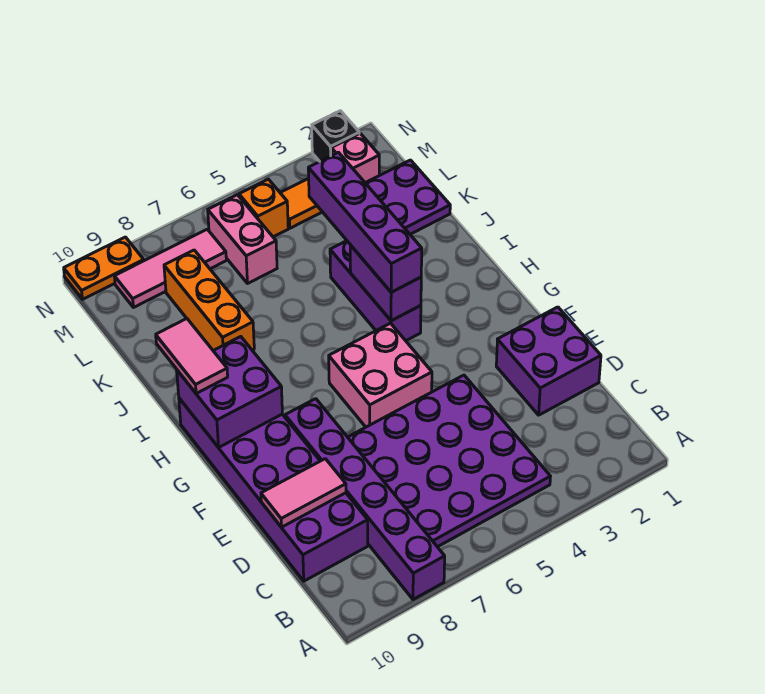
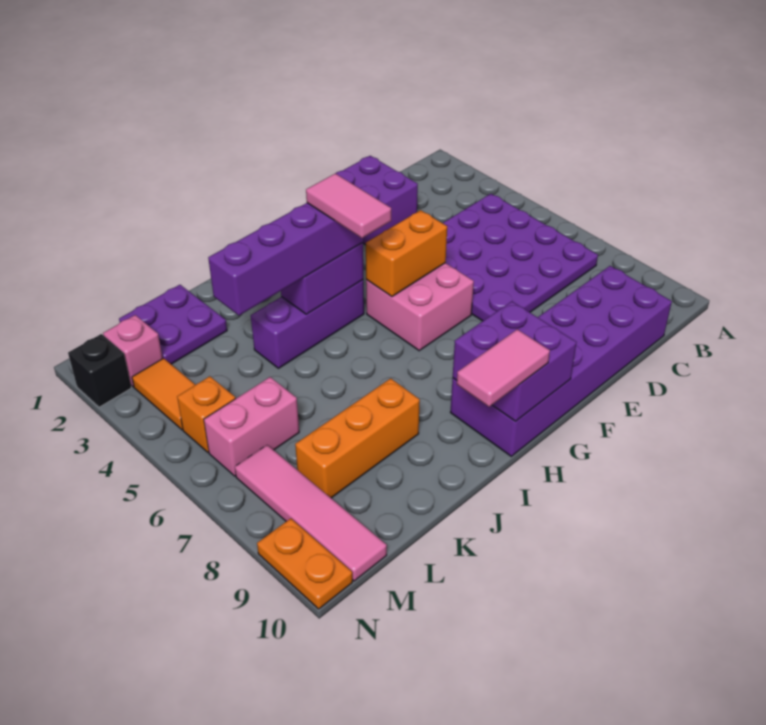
purple 1x6 brick [285,399,445,599] -> none
pink 1x2 tile [261,459,346,527] -> pink 1x2 tile moved to [306,173,391,238]
none -> orange 1x2 brick [366,210,447,297]
pink 1x3 tile [114,229,226,308] -> pink 1x4 tile [235,445,387,581]

